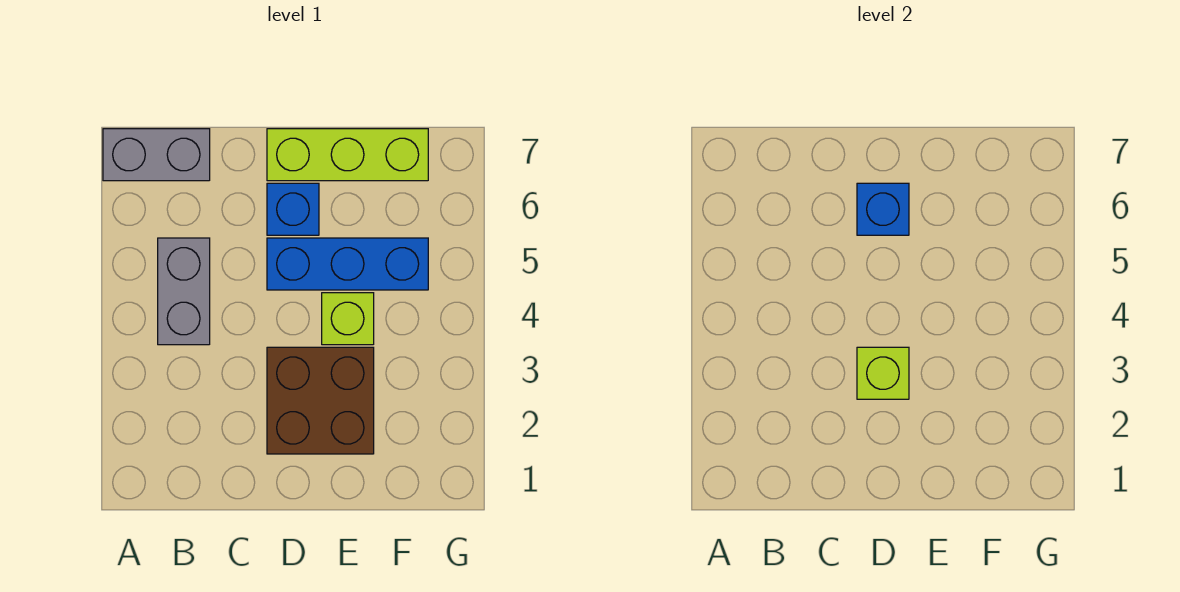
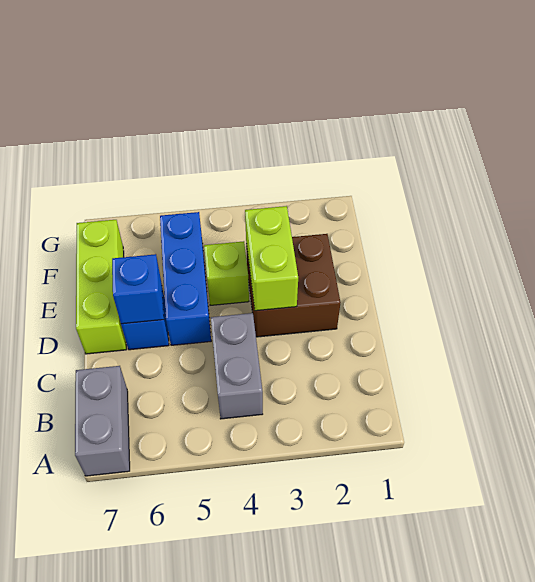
grey 1x2 brick [158,238,210,345] -> grey 1x2 brick turned to [211,313,263,419]
lime 1x1 brick [857,347,909,399] -> lime 1x2 brick [245,206,298,311]

